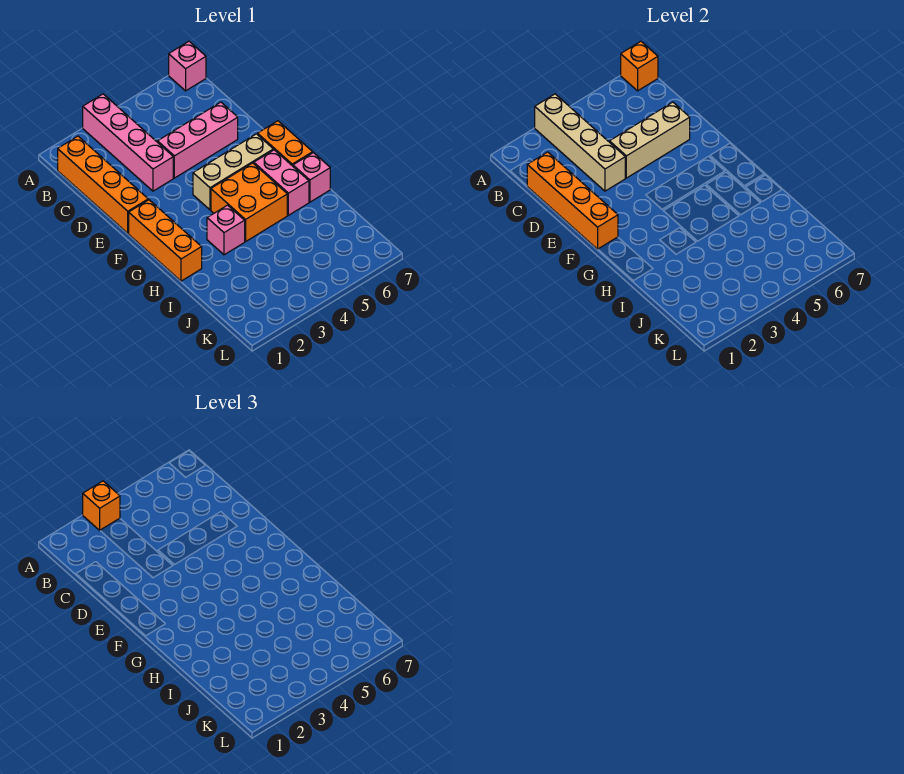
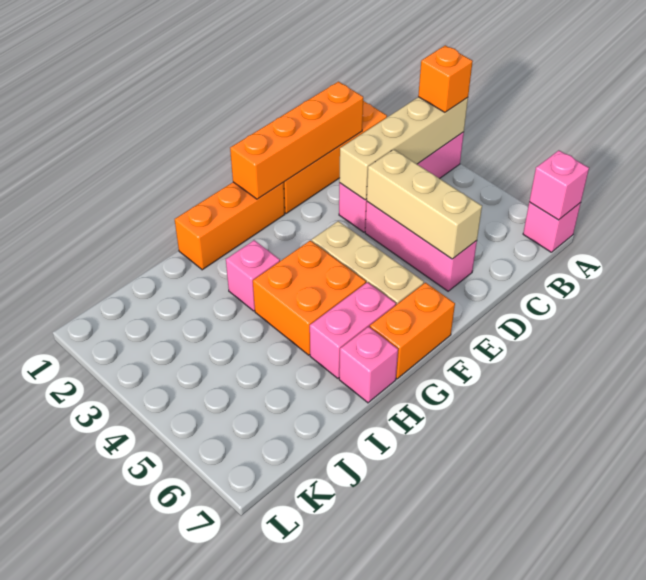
orange 1x1 brick [621,41,658,91] -> pink 1x1 brick [529,150,589,220]

